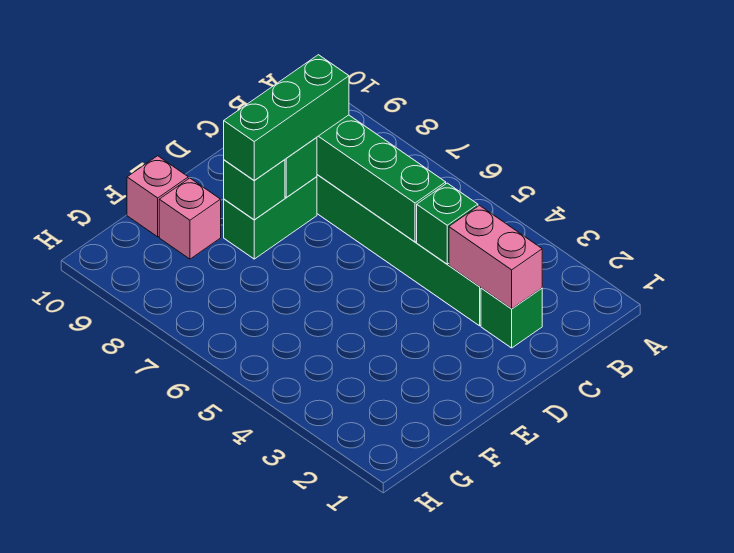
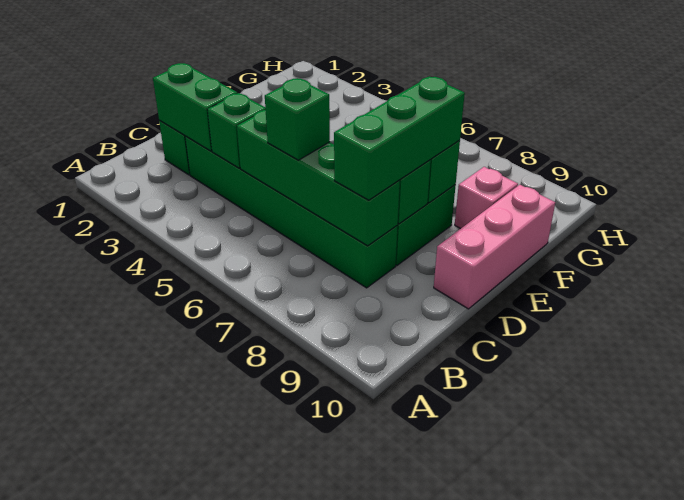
pink 1x2 brick [449,205,542,309] -> green 1x2 brick [153,63,237,151]
none -> green 1x1 brick [265,78,330,160]
pink 1x1 brick [127,156,188,237] -> pink 1x3 brick [434,185,555,309]

